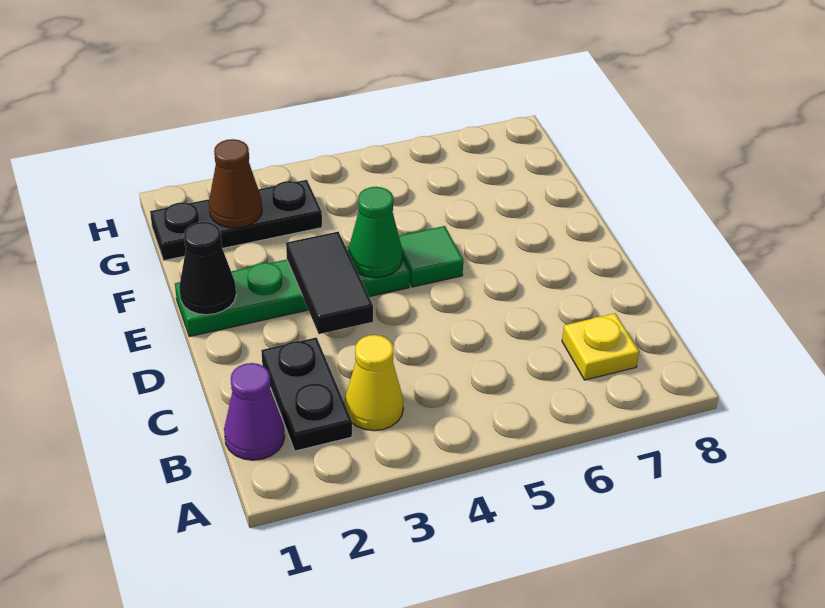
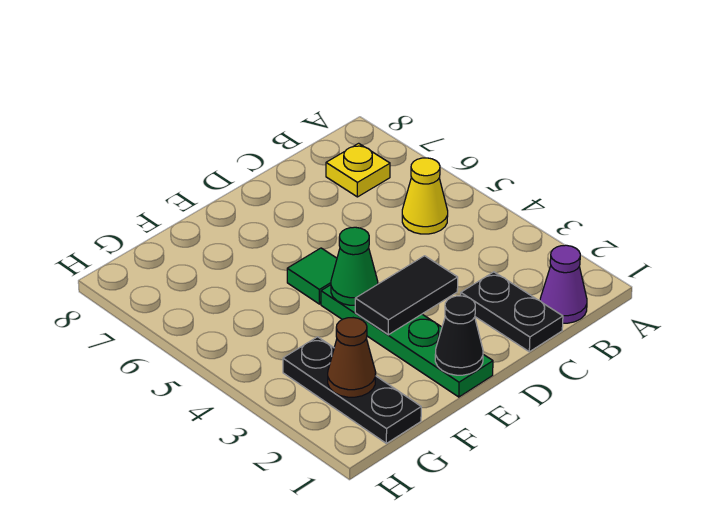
black 1x2 plate [261,337,352,451] -> black 1x2 plate turned to [461,272,563,352]
yellow 1x1 cone [345,335,403,431] -> yellow 1x1 cone moved to [402,158,448,234]

